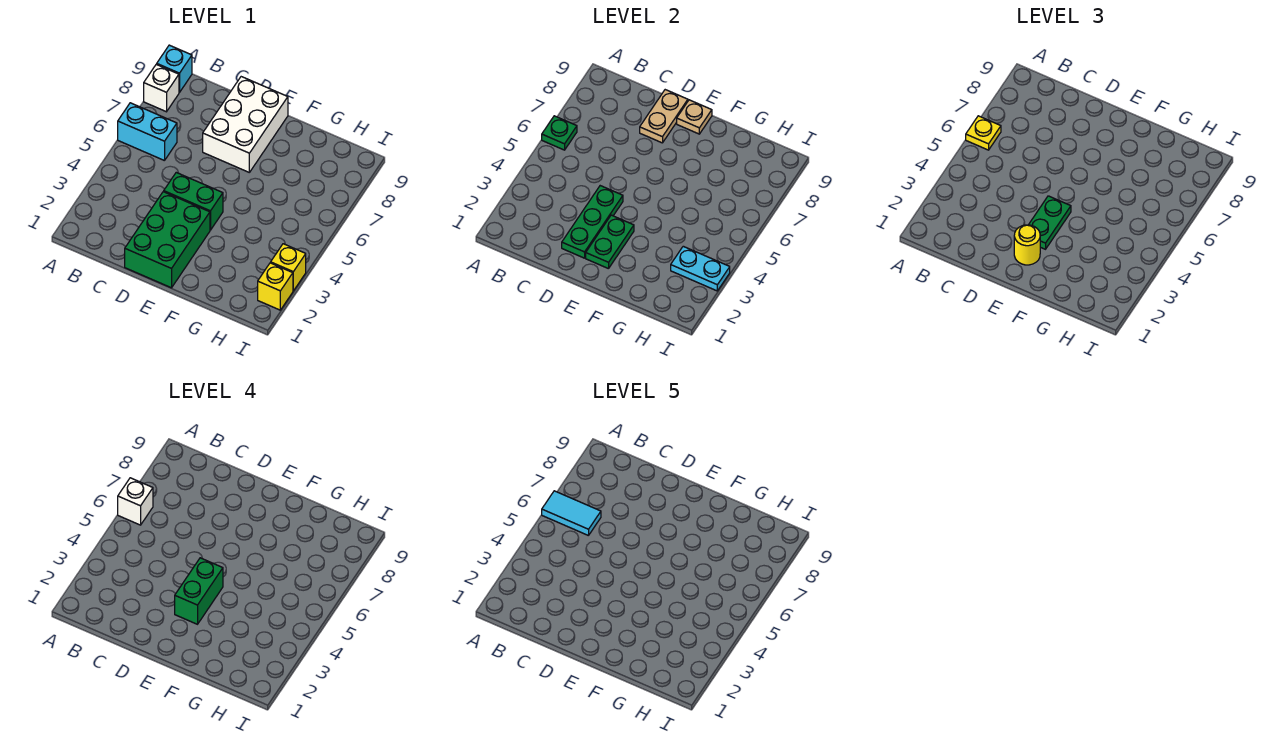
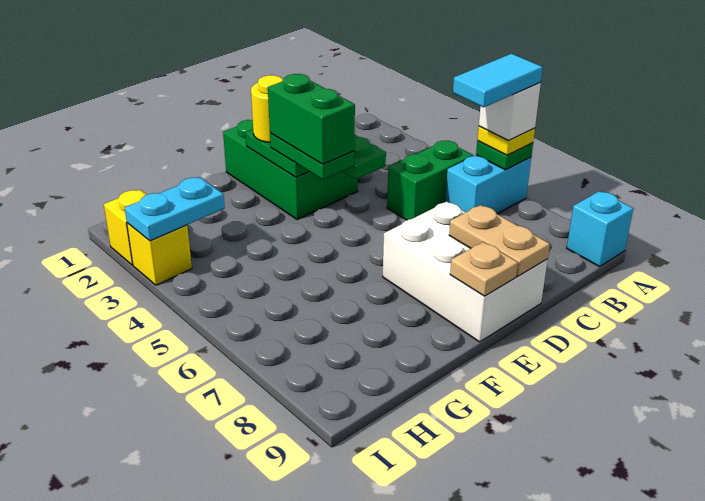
white 1x1 brick [144,64,179,112] -> none
green 1x2 brick [164,173,223,230] -> green 1x2 brick moved to [387,141,473,220]

